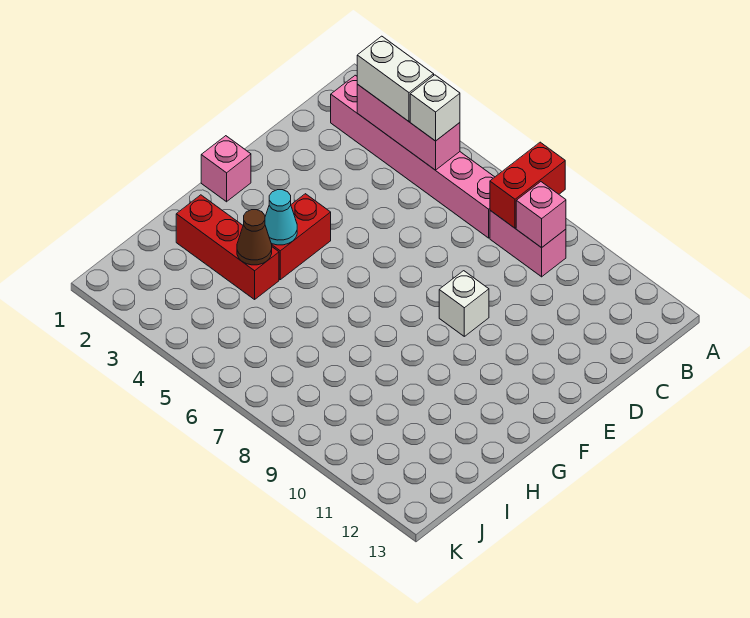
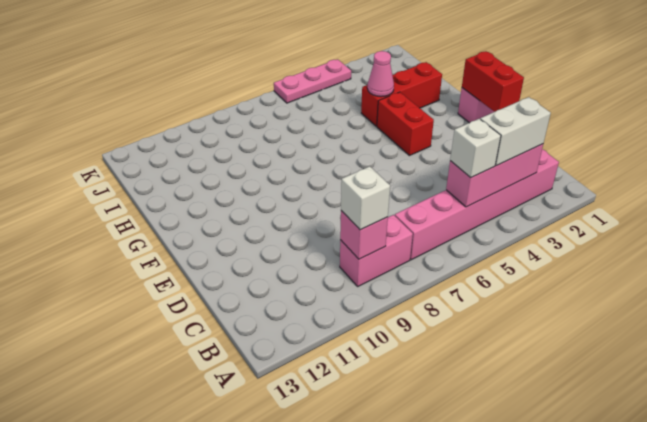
red 1x2 brick [490,142,565,228] -> red 1x2 brick moved to [462,51,524,112]
white 1x1 brick [439,271,489,336] -> white 1x1 brick moved to [341,166,390,230]
cyan 1x1 cone [265,190,297,245] -> none
brown 1x1 cone [237,210,272,265] -> pink 1x1 cone [367,51,394,97]
none -> pink 1x3 plate [274,59,351,103]

